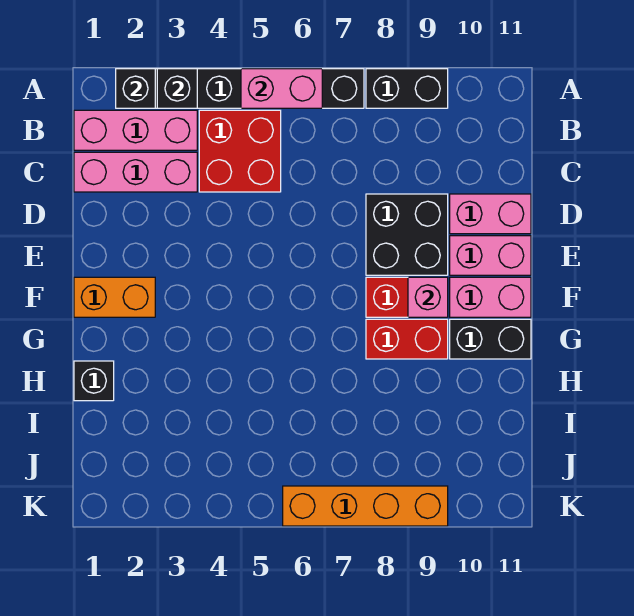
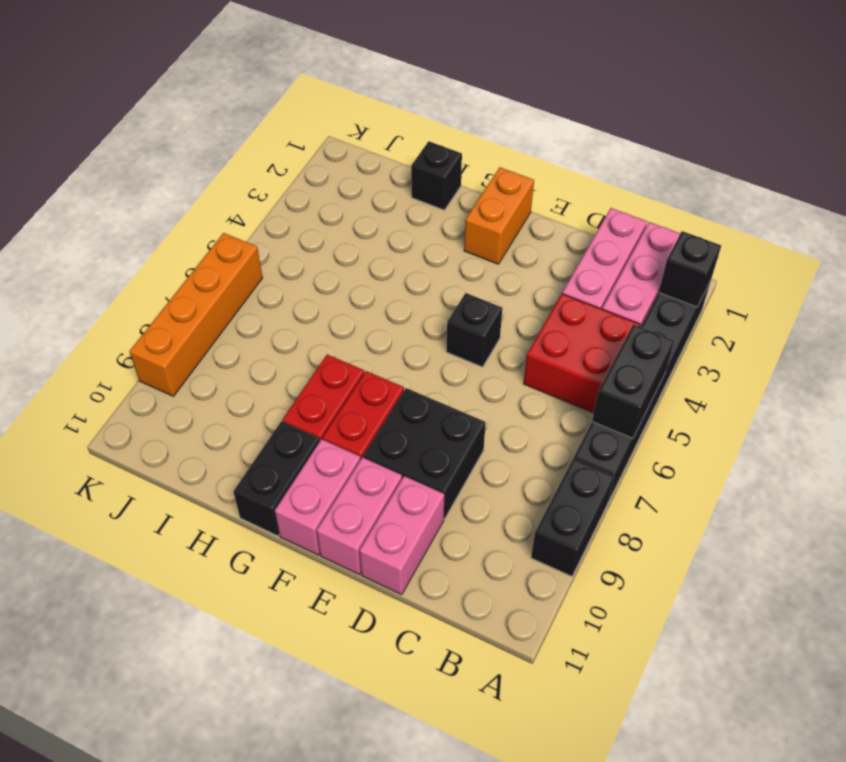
black 1x1 brick [157,69,197,108] -> black 1x1 brick moved to [446,293,503,367]
pink 1x2 brick [241,69,322,108] -> black 1x2 brick [592,324,674,438]
pink 1x1 brick [408,277,448,317] -> none

